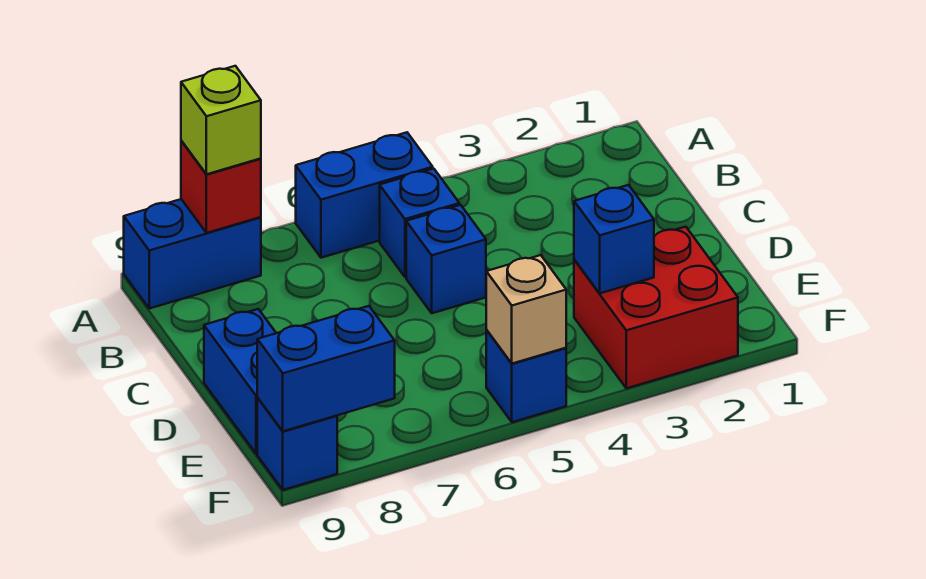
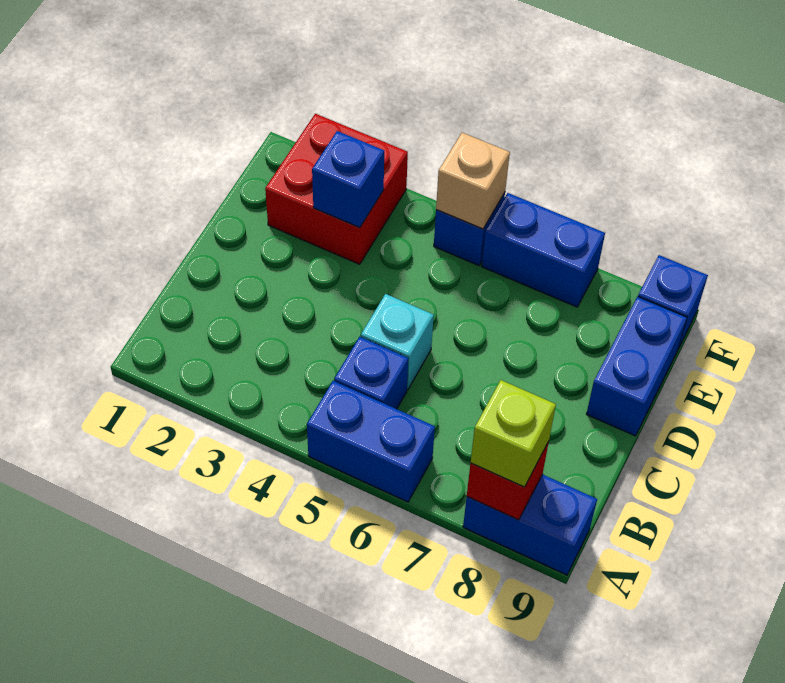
blue 1x1 brick [406,205,486,313] -> cyan 1x1 brick [361,294,434,390]
blue 1x2 brick [257,306,395,431] -> blue 1x2 brick moved to [482,193,605,307]

